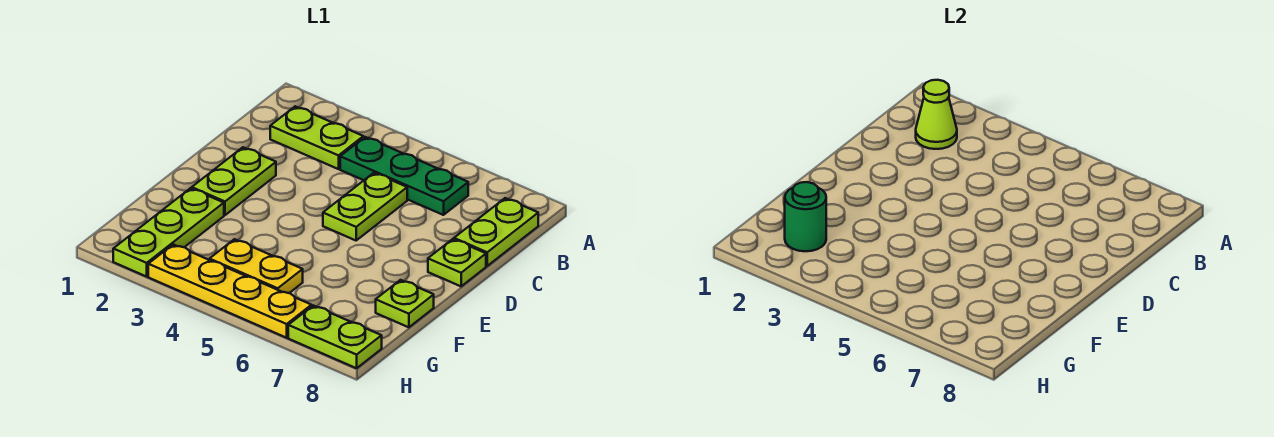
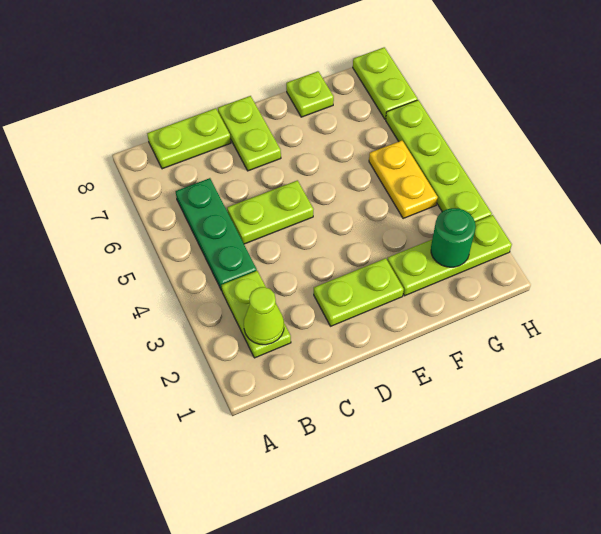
lime 1x1 plate [428,239,486,286] -> lime 1x2 plate [218,96,281,171]
yellow 1x4 plate [148,244,312,338] -> lime 1x4 plate [386,100,492,222]

